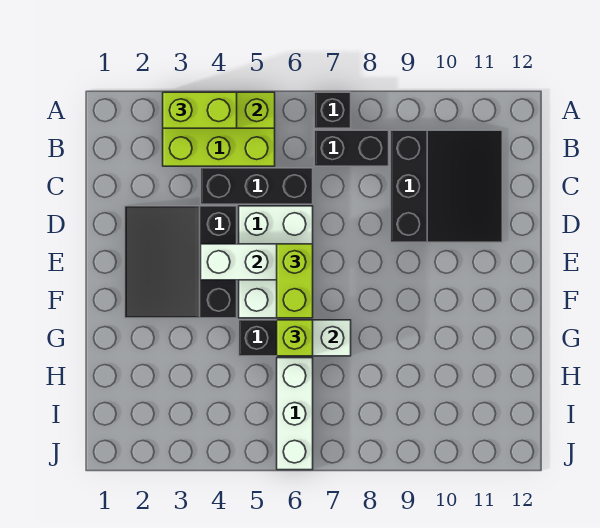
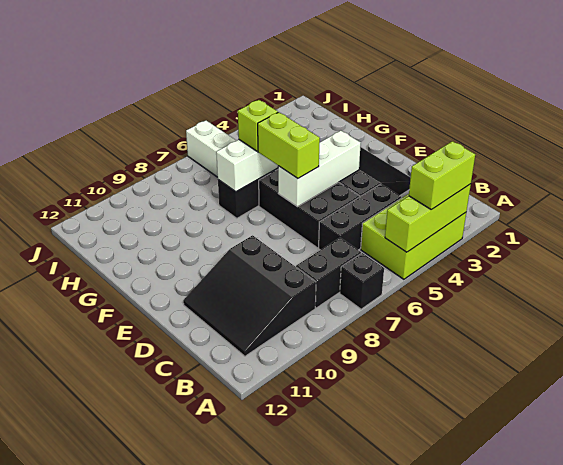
white 2x3 brick [239,206,313,318] -> black 2x3 brick [259,170,360,248]

